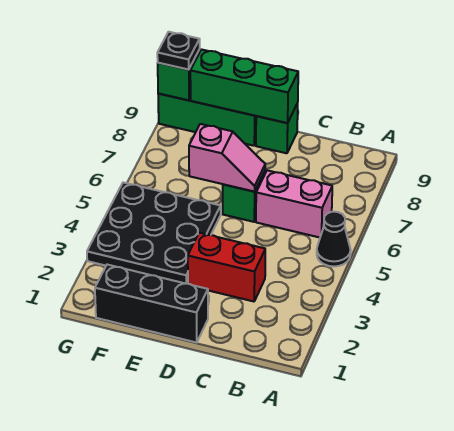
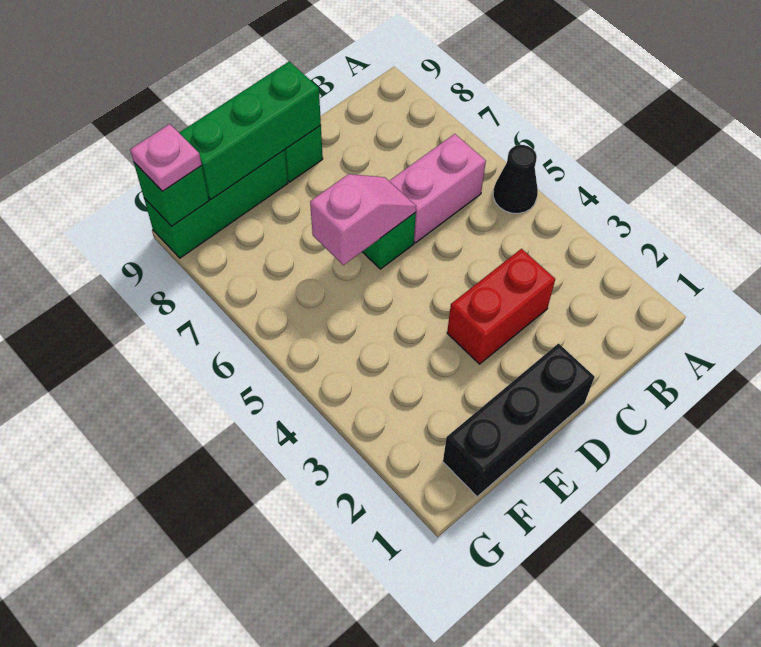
black 3x3 plate [87,183,221,284] -> none
black 1x1 plate [157,32,200,70] -> pink 1x1 plate [130,124,202,191]

